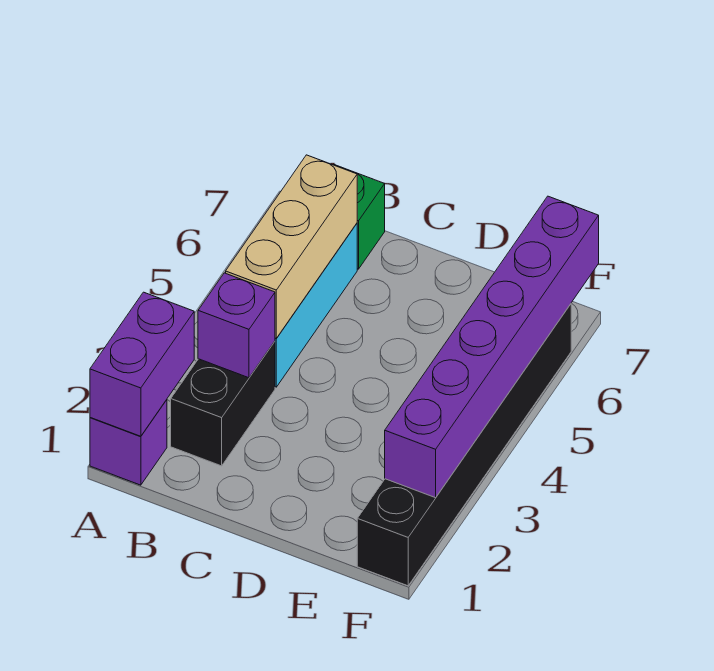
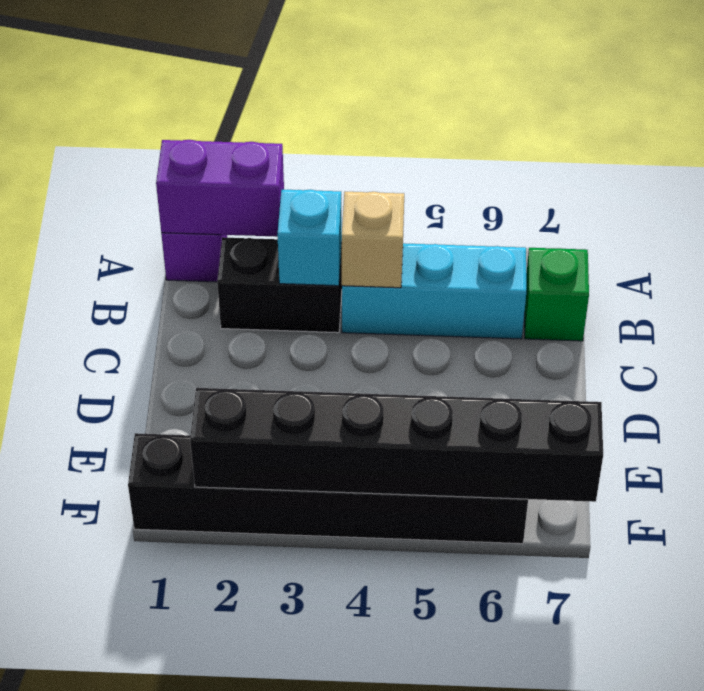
purple 1x1 brick [198,273,275,378] -> cyan 1x1 brick [277,190,342,286]
tan 1x3 brick [226,155,357,338] -> tan 1x1 brick [341,192,404,288]
purple 1x6 brick [385,196,599,498] -> black 1x6 brick [190,388,603,502]

